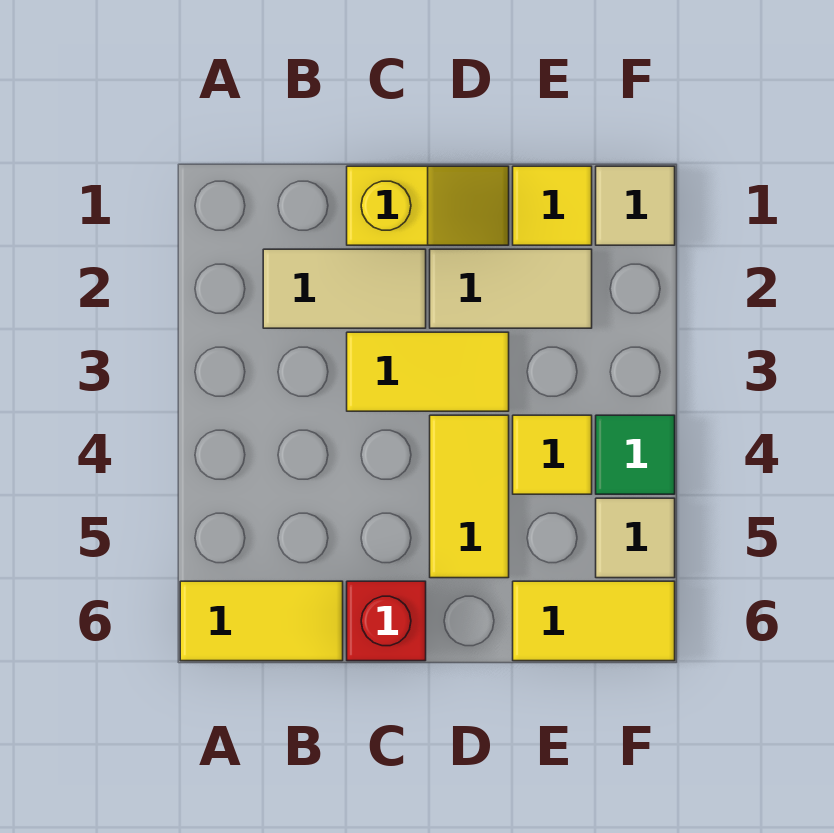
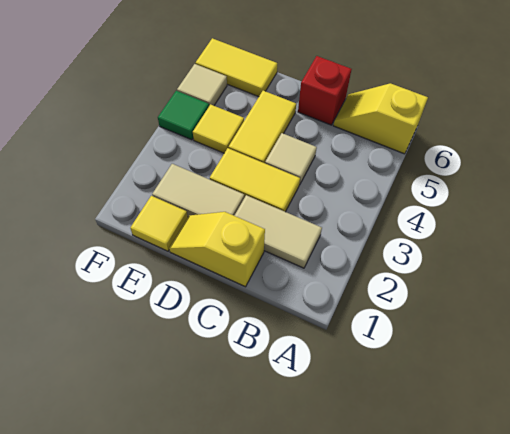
yellow 1x2 tile [180,581,343,661] -> yellow 1x2 slope [333,83,428,154]
tan 1x1 tile [596,166,675,245] -> tan 1x1 tile moved to [265,133,317,185]

